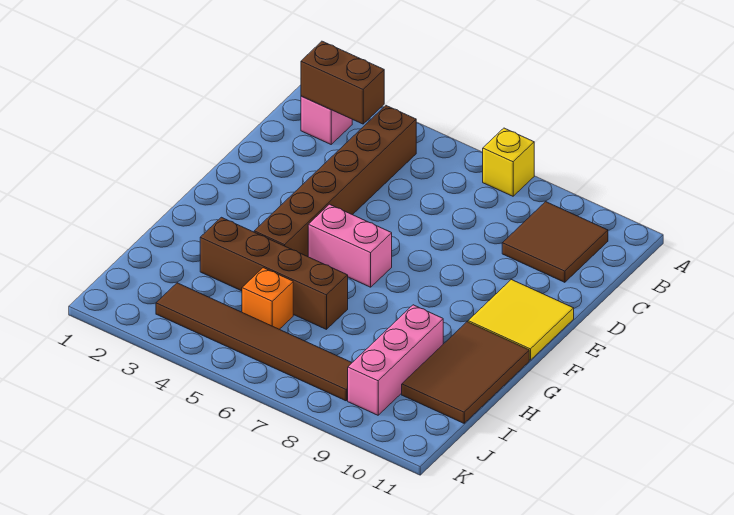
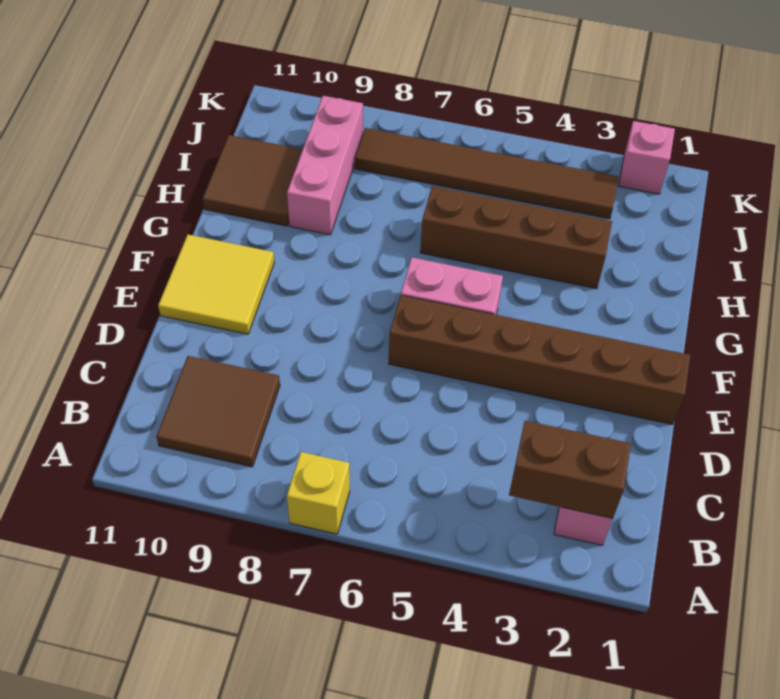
brown 1x6 brick [254,106,416,257] -> brown 1x6 brick turned to [389,295,690,424]
brown 2x3 tile [402,322,529,423] -> brown 2x2 tile [202,135,303,226]
orange 1x1 brick [242,268,293,329] -> none
none -> pink 1x1 brick [619,121,675,194]

